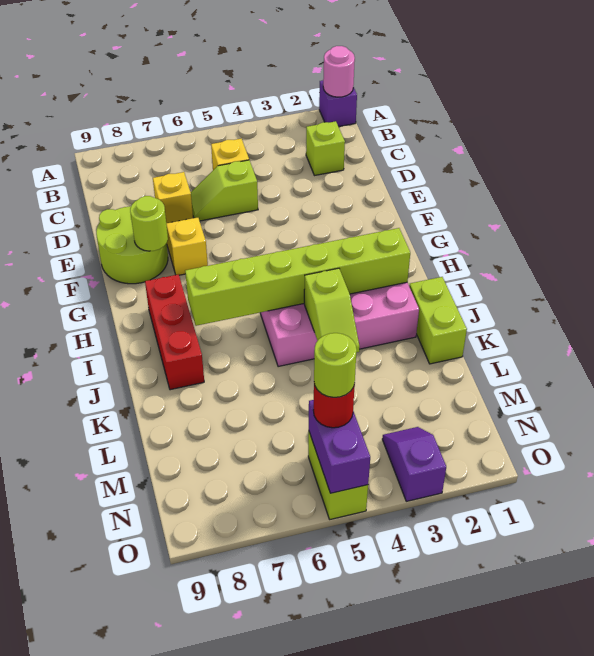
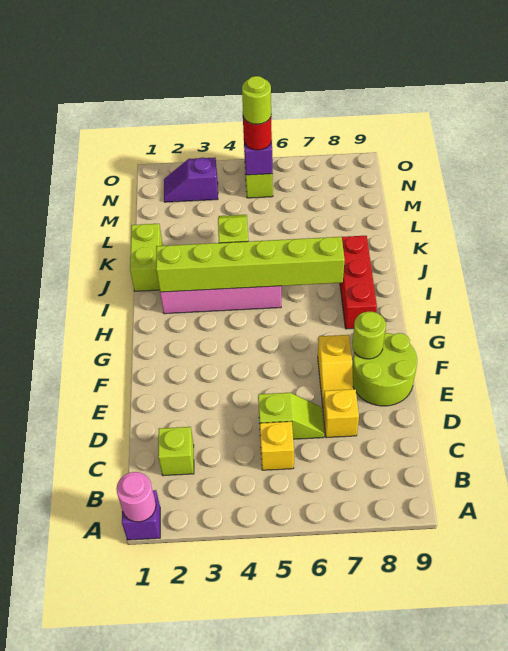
purple 1x2 slope [382,427,446,501] -> purple 1x2 slope turned to [164,157,218,202]

